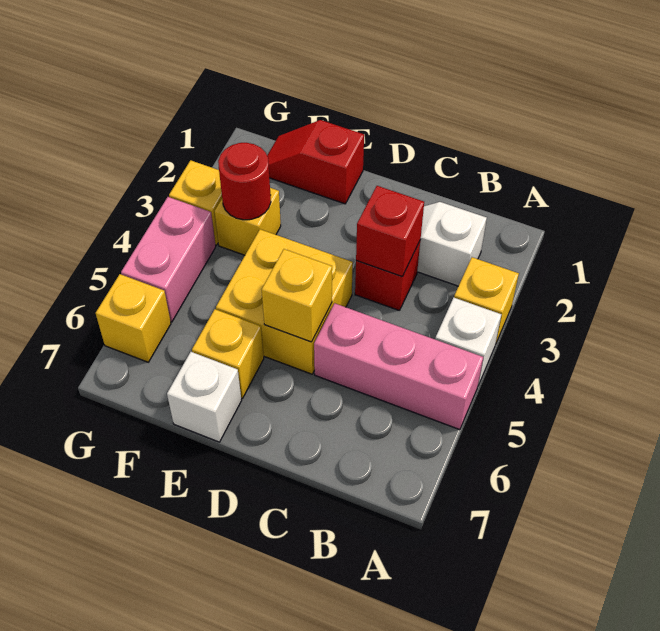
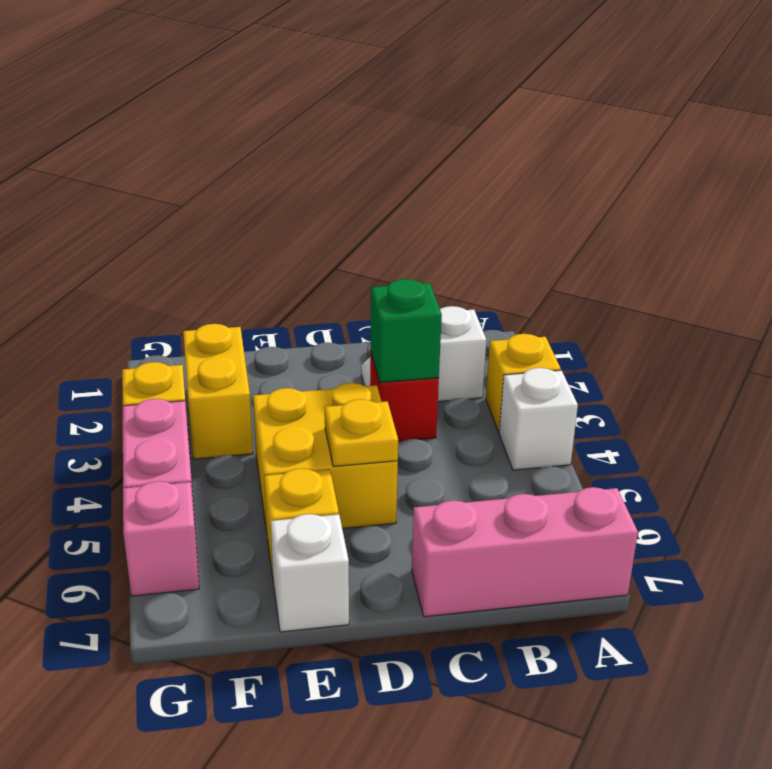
pink 1x3 brick [314,303,483,430] -> pink 1x3 brick moved to [412,487,638,617]
red 1x1 brick [356,186,424,277] -> green 1x1 brick [371,279,442,383]
yellow 1x1 brick [262,249,332,342] -> yellow 1x1 plate [325,399,398,467]
red 1x2 slope [267,120,364,204] -> none
yellow 1x1 brick [215,188,281,255] -> yellow 1x2 brick [183,324,253,459]
red 1x1 round brick [218,143,271,220] -> none
yellow 1x1 brick [96,274,171,362] -> pink 1x1 brick [123,481,199,596]

